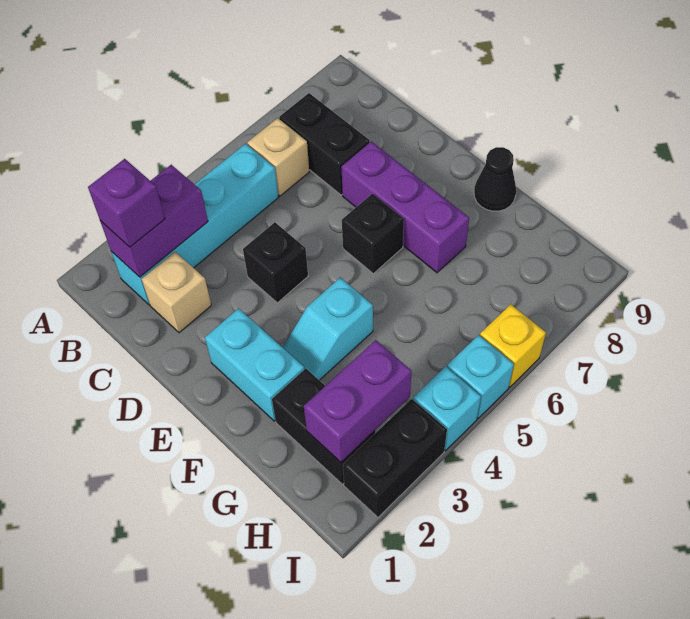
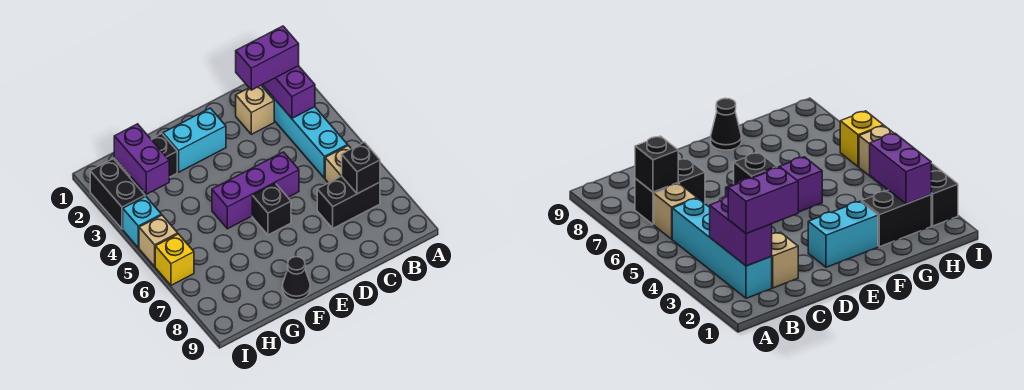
purple 1x1 brick [88,159,165,247] -> purple 1x2 brick [236,26,299,90]
black 1x1 brick [243,222,308,303] -> black 1x1 brick moved to [342,142,380,194]
purple 1x3 brick [342,141,469,273] -> purple 1x3 brick moved to [212,152,299,229]
cyan 1x2 slope [283,278,373,380] -> none
cyan 1x1 brick [447,335,514,418] -> tan 1x1 brick [139,215,178,266]

